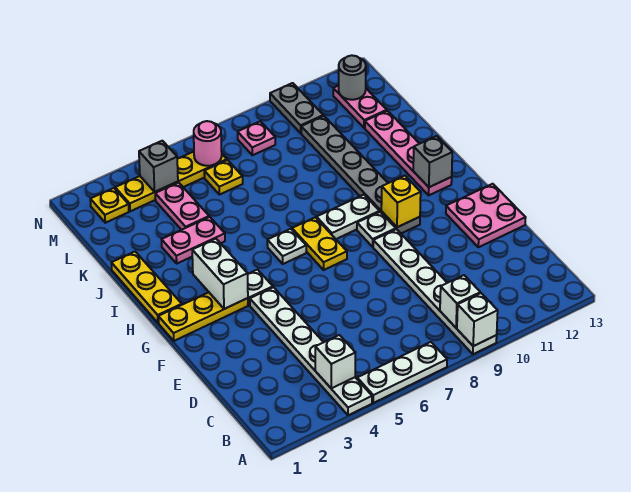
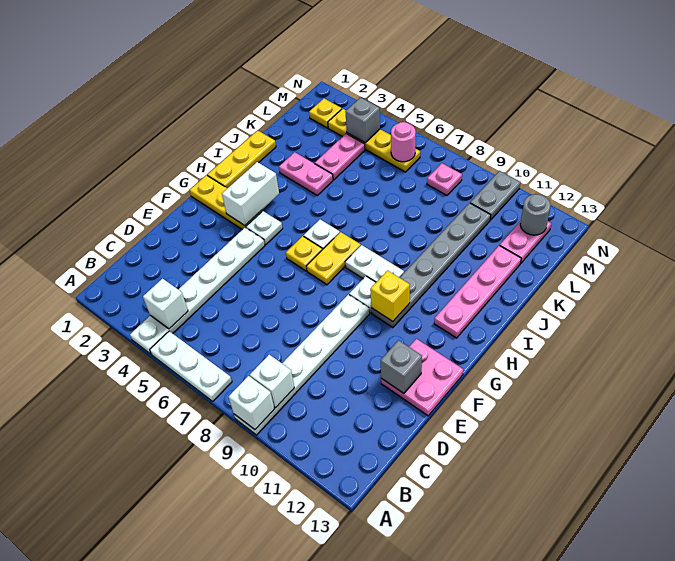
grey 1x1 brick [413,136,452,187] -> grey 1x1 brick moved to [380,340,422,393]
yellow 1x1 plate [204,160,243,195] -> yellow 1x1 plate moved to [286,236,322,271]

